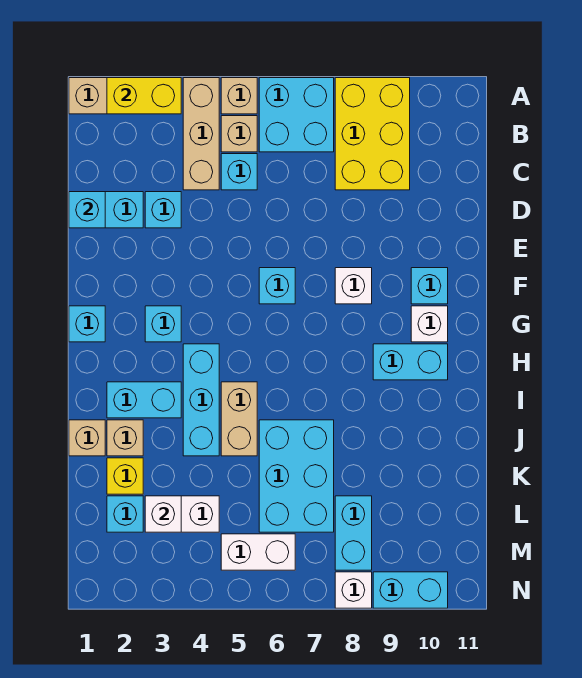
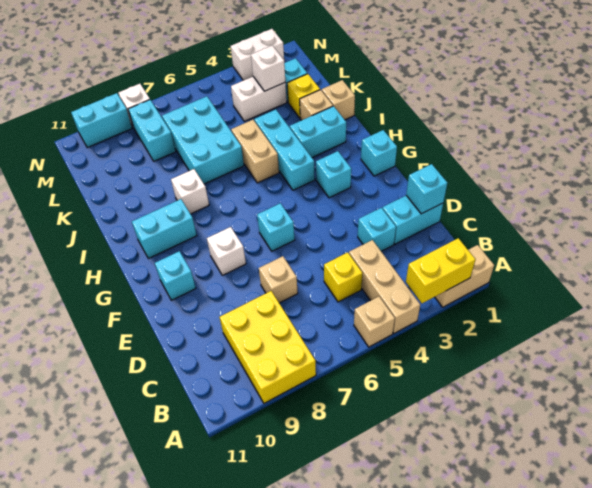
cyan 2x2 brick [259,78,334,152] -> none
tan 1x1 brick [221,116,257,152] -> tan 1x1 brick moved to [259,256,298,303]
cyan 1x1 brick [221,154,257,190] -> yellow 1x1 brick [324,252,363,302]
white 1x1 brick [411,306,448,342] -> white 1x1 brick moved to [171,169,209,214]
white 1x2 brick [221,534,295,570] -> white 1x2 brick moved to [231,29,284,80]

